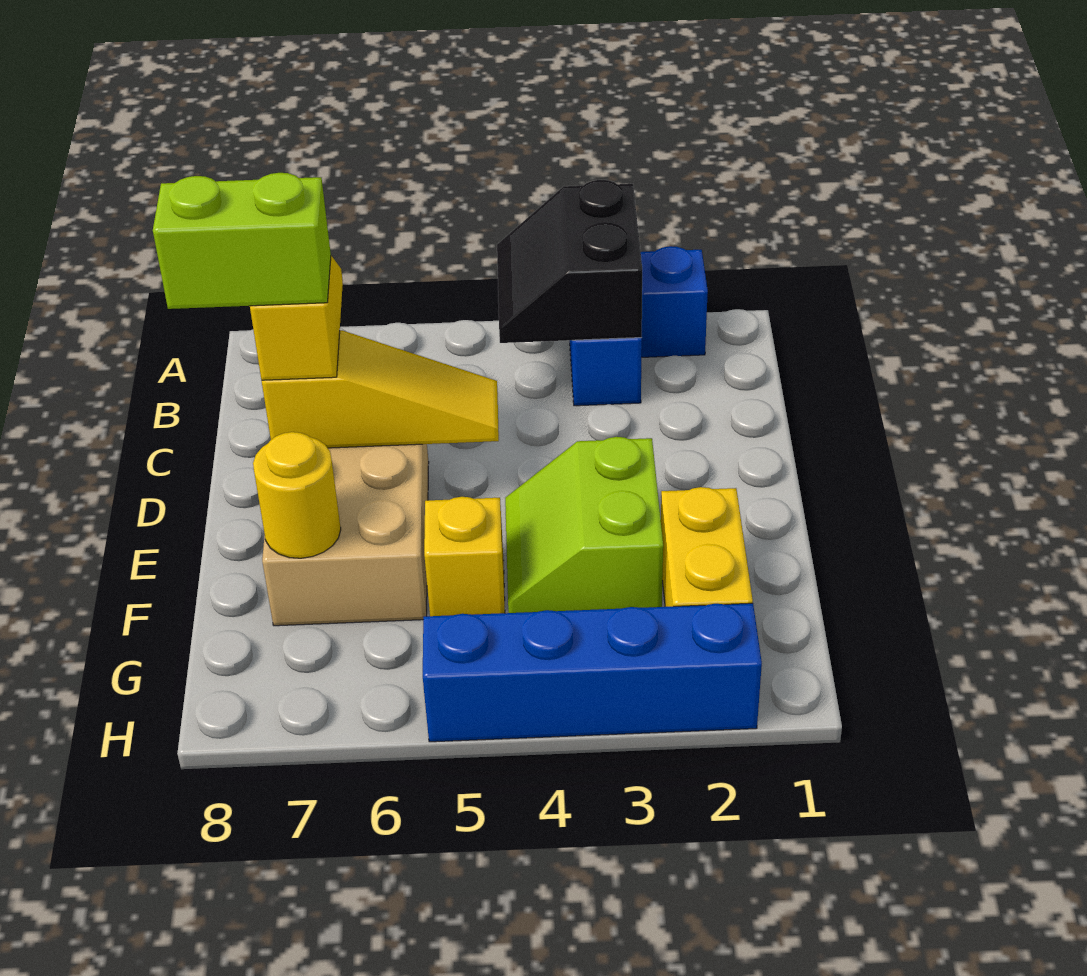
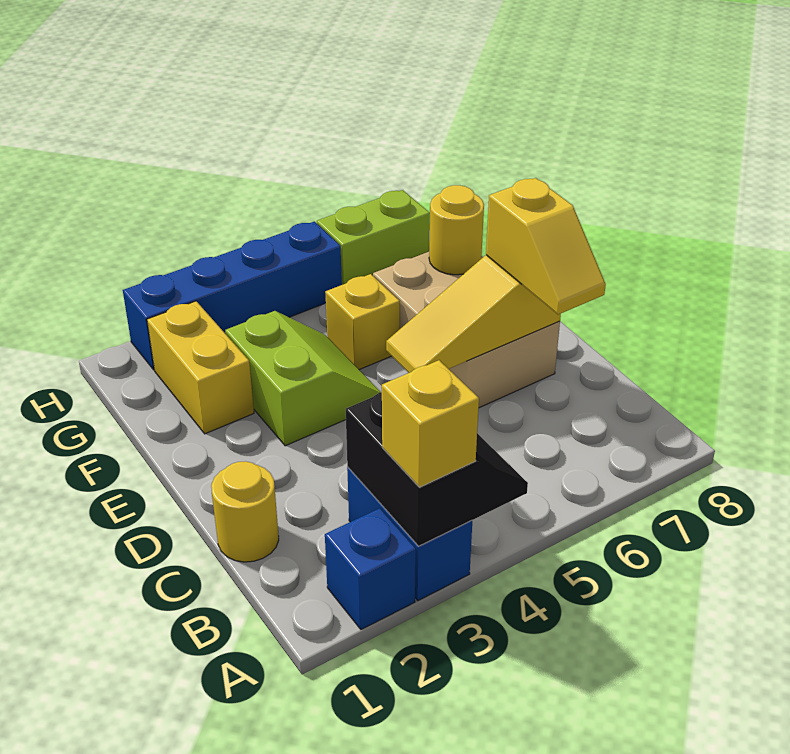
none -> yellow 1x1 brick [382,360,479,487]
none -> yellow 1x1 round brick [211,461,279,562]
lime 1x2 brick [153,173,331,309] -> lime 1x2 brick moved to [317,190,430,285]

